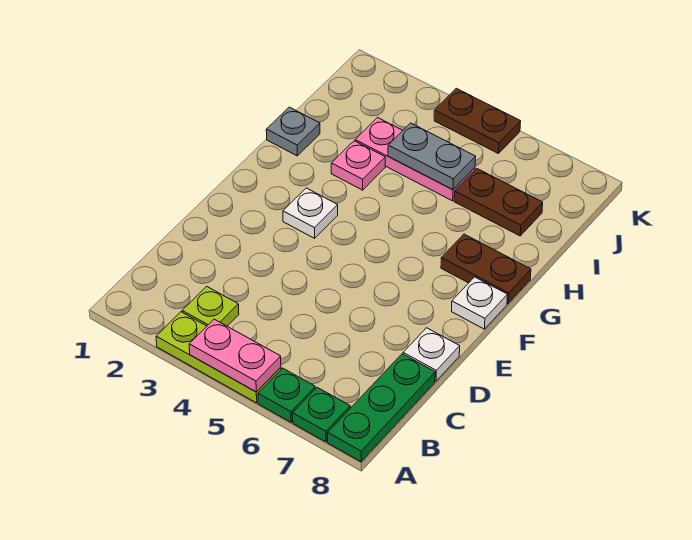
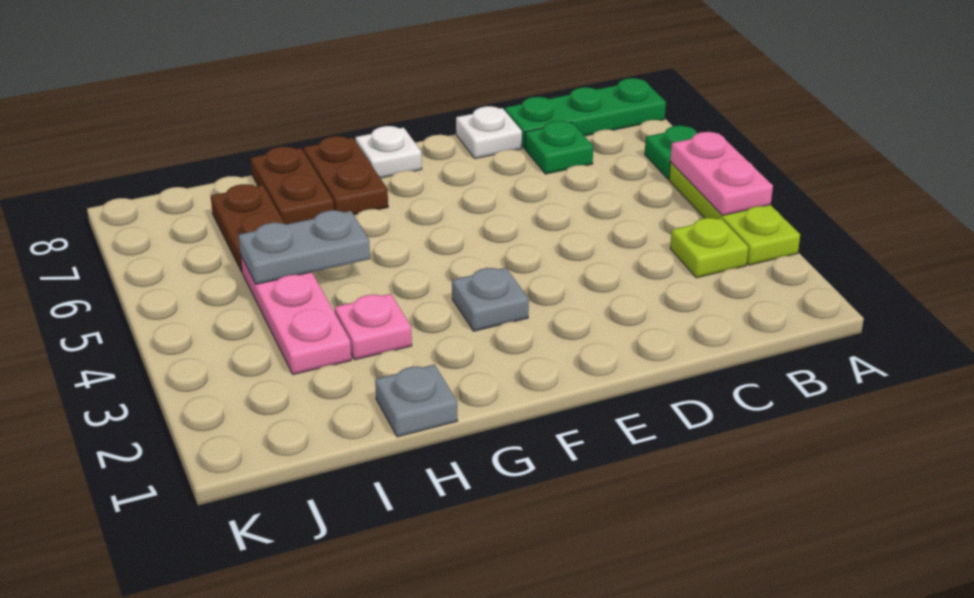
green 1x1 plate [293,387,350,442] -> green 1x1 plate moved to [525,121,593,174]
white 1x1 plate [283,188,338,238] -> grey 1x1 plate [452,268,529,331]
grey 1x2 plate [388,123,476,190] -> grey 1x2 plate turned to [238,210,370,284]
brown 1x2 plate [434,88,521,154] -> brown 1x2 plate moved to [251,147,334,225]

